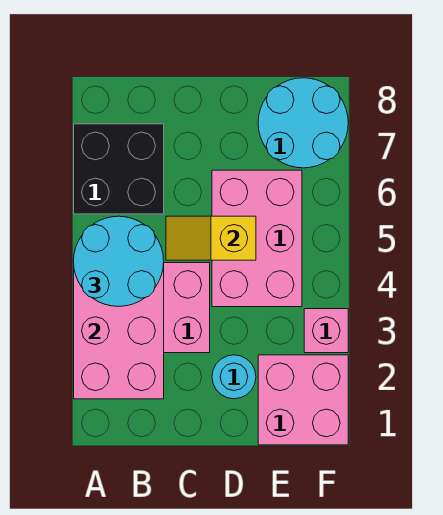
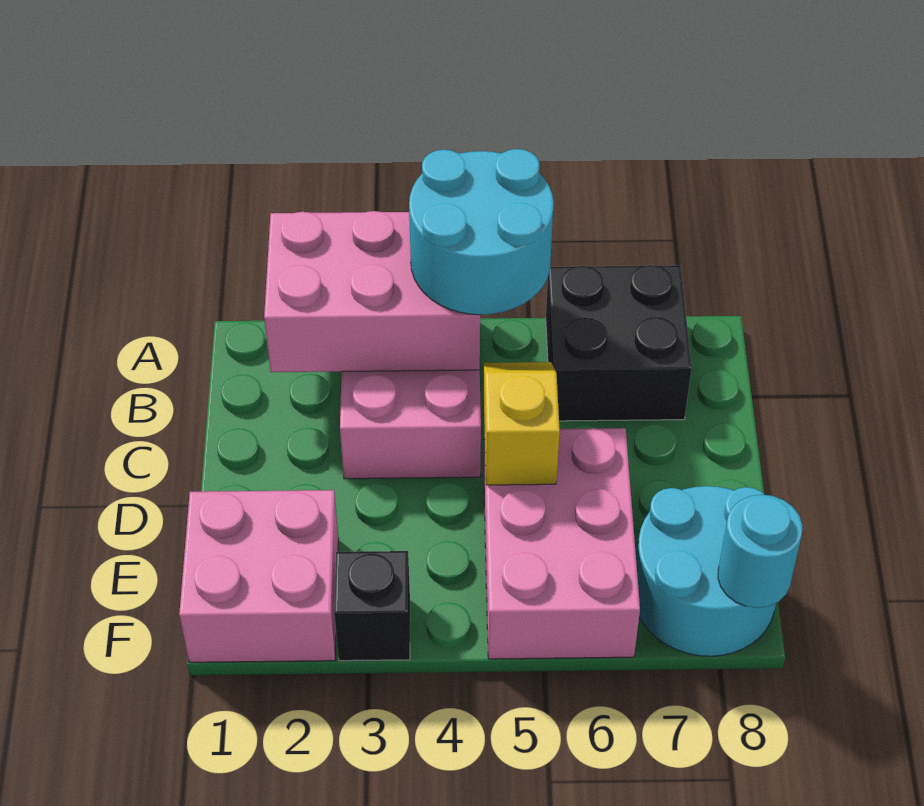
cyan 1x1 round brick [212,355,256,399] -> cyan 1x1 round brick moved to [718,495,803,608]
pink 2x3 brick [212,170,302,307] -> pink 2x3 brick turned to [484,428,640,659]
pink 1x1 brick [304,309,348,353] -> black 1x1 brick [334,551,410,661]

